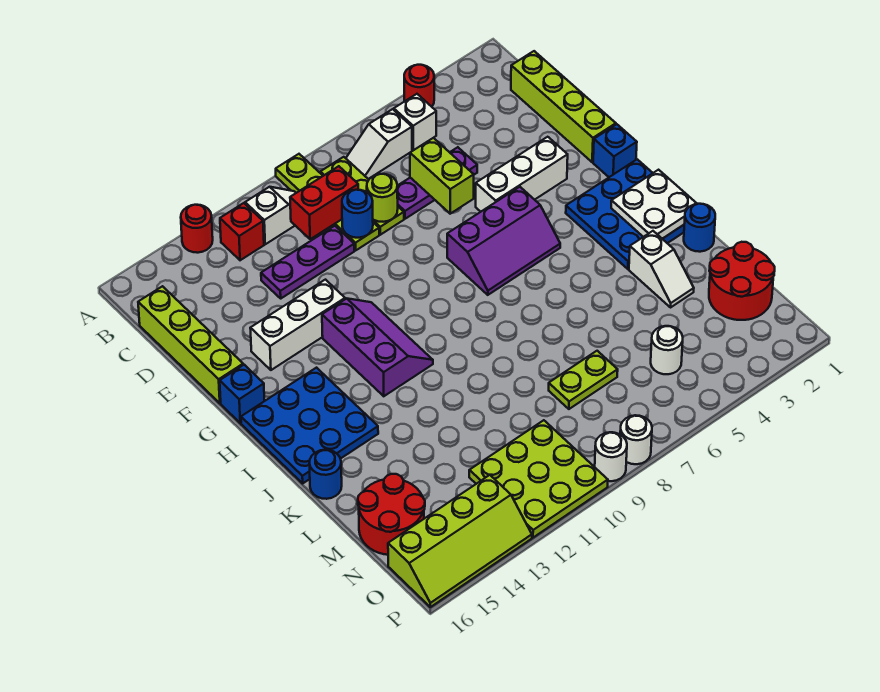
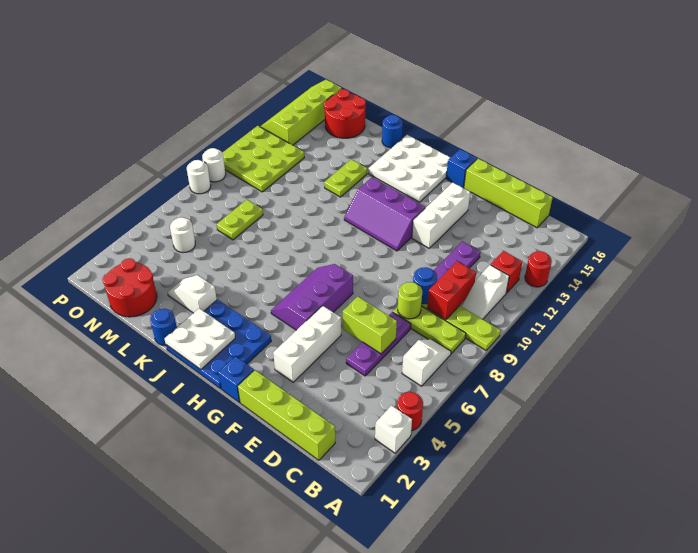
white 1x1 brick [394,94,436,150] -> white 1x1 brick moved to [375,406,412,453]
blue 3x3 plate [241,368,378,483] -> white 3x3 plate [369,135,450,202]
none -> lime 1x2 plate [324,159,367,197]

